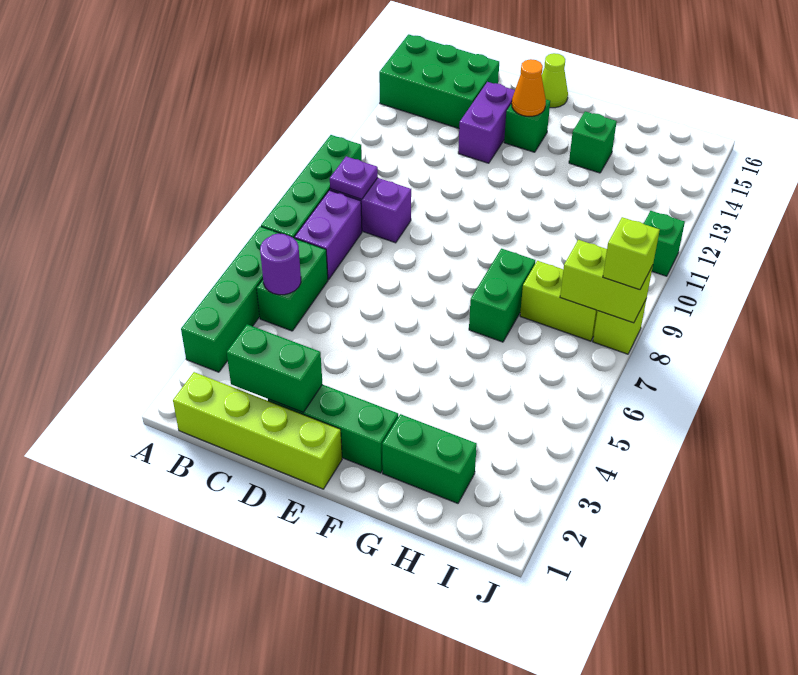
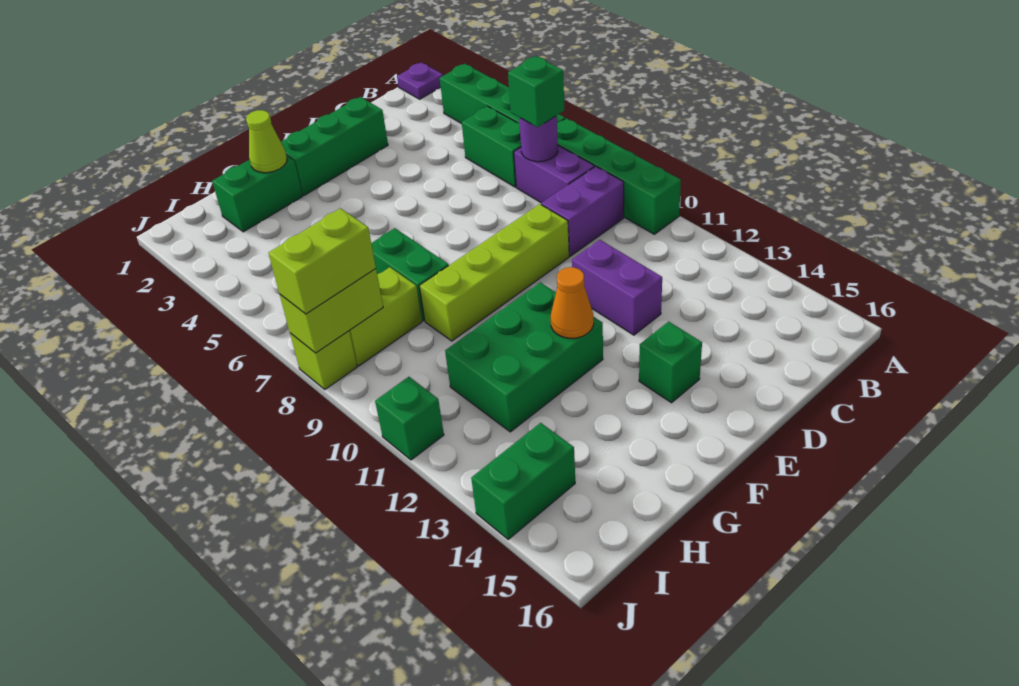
green 2x3 brick [379,34,499,128] -> green 2x3 brick moved to [445,282,603,432]
lime 1x4 brick [173,372,342,489] -> lime 1x4 brick moved to [420,204,569,341]
purple 1x1 round brick [260,233,301,295] -> purple 1x1 round brick moved to [519,116,558,162]
purple 1x1 plate [330,156,378,199] -> purple 1x1 plate moved to [397,62,443,99]
green 1x2 brick [227,324,322,412] -> green 1x2 brick moved to [471,423,575,539]
purple 1x2 brick [458,82,515,163] -> purple 1x2 brick moved to [572,240,662,335]
orange 1x1 cone [512,59,546,116] -> orange 1x1 cone moved to [551,267,594,338]
lime 1x1 cone [542,53,568,108] -> lime 1x1 cone moved to [246,110,287,173]
green 1x1 brick [569,111,617,173] -> green 1x1 brick moved to [508,56,565,127]
lime 1x1 brick [603,217,660,290] -> lime 1x2 brick [269,208,376,314]

